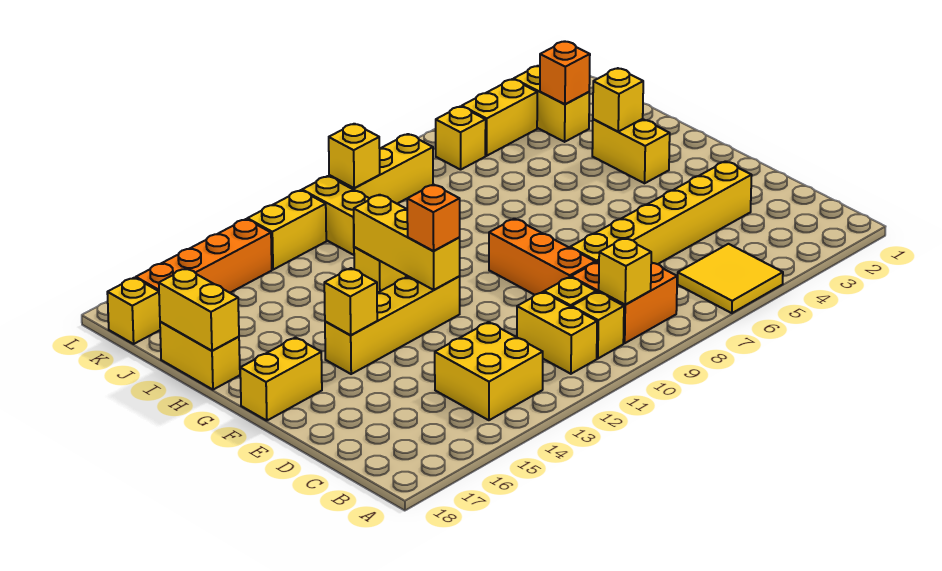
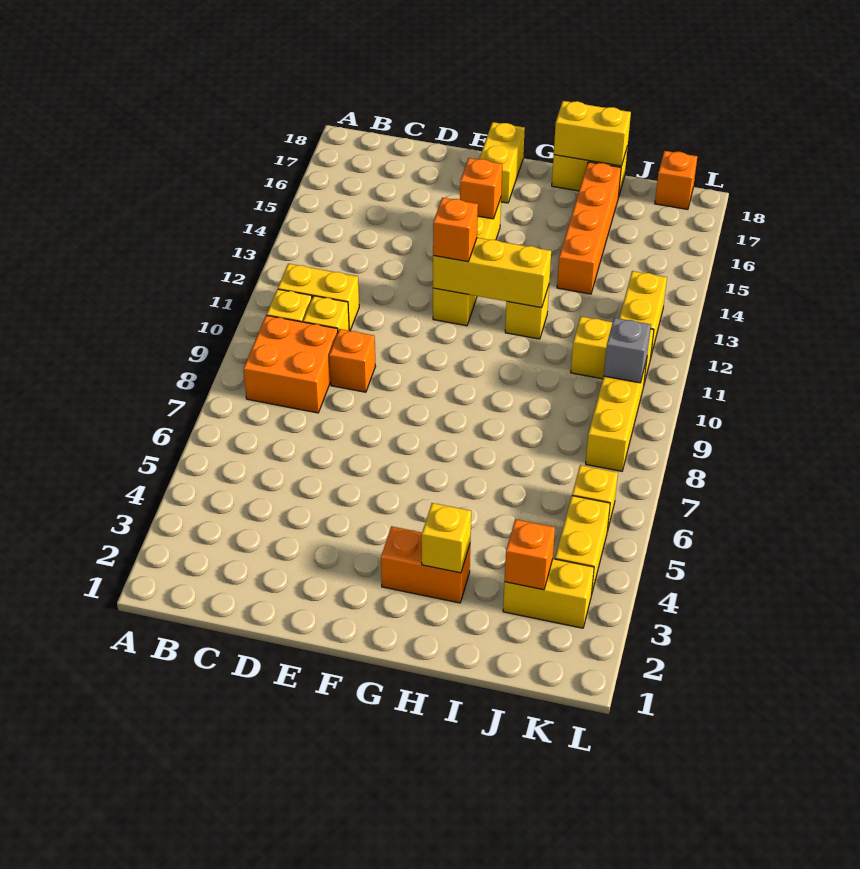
yellow 2x2 tile [678,244,783,313] -> none
yellow 1x1 brick [599,238,651,305] -> none
yellow 2x2 brick [435,322,543,420] -> none
yellow 1x6 brick [570,161,752,264] -> none
orange 1x3 brick [489,219,595,295] -> orange 1x1 brick [329,329,376,392]
yellow 1x1 brick [324,268,377,335] -> orange 1x1 brick [460,158,502,219]
yellow 1x2 brick [592,119,670,183] -> orange 1x2 brick [381,526,470,603]
yellow 1x1 brick [329,124,380,188] -> grey 1x1 brick [604,318,651,383]
orange 1x4 brick [136,219,272,293] -> orange 1x4 brick moved to [557,162,621,294]
yellow 1x1 brick [107,278,160,344] -> orange 1x1 brick [655,151,697,209]

